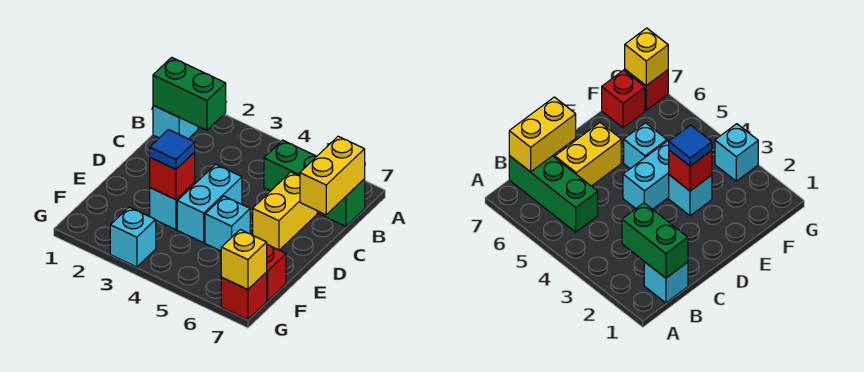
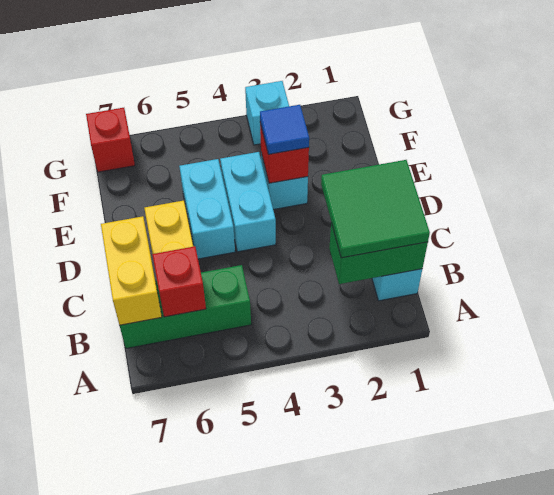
none -> green 2x2 tile [321,160,430,258]
cyan 1x1 brick [205,196,250,251] -> cyan 1x2 brick [179,159,235,259]
red 1x1 brick [267,245,286,301] -> red 1x1 brick moved to [152,246,206,317]
yellow 1x1 brick [221,230,267,290] -> none

